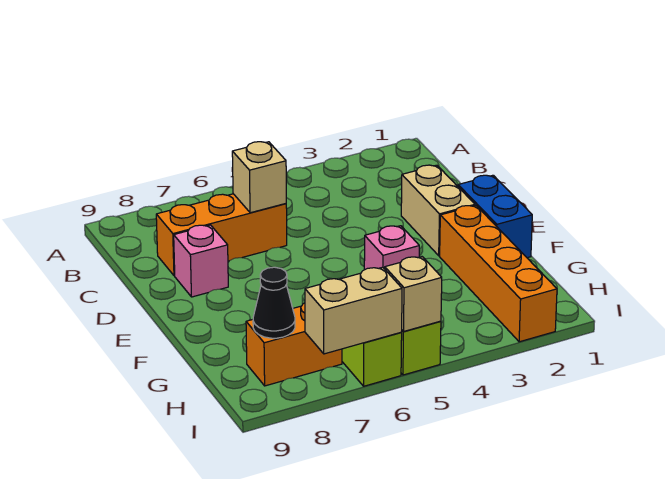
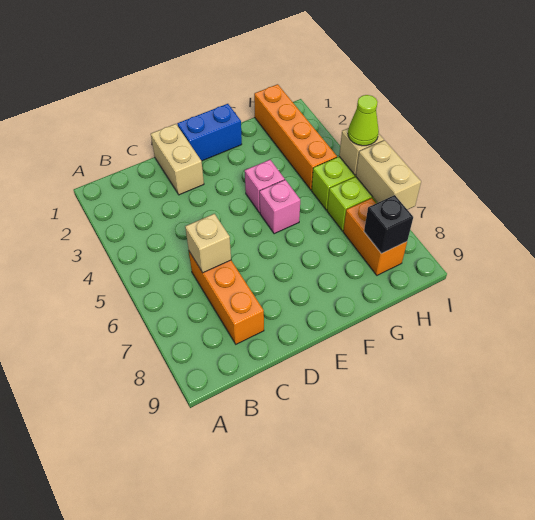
tan 1x2 brick [401,165,475,256] -> tan 1x2 brick turned to [151,124,204,195]
pink 1x1 brick [174,225,228,297] -> pink 1x1 brick moved to [260,180,300,234]
orange 1x4 brick [440,205,557,342] -> orange 1x4 brick turned to [254,84,337,190]
black 1x1 cone [253,267,295,338] -> black 1x1 brick [364,195,413,254]
none -> lime 1x1 cone [348,95,379,146]

